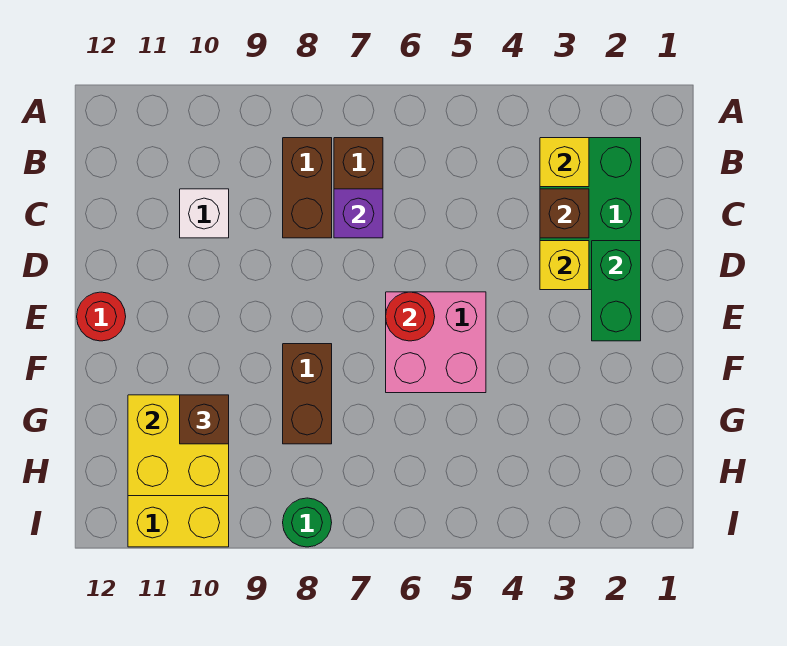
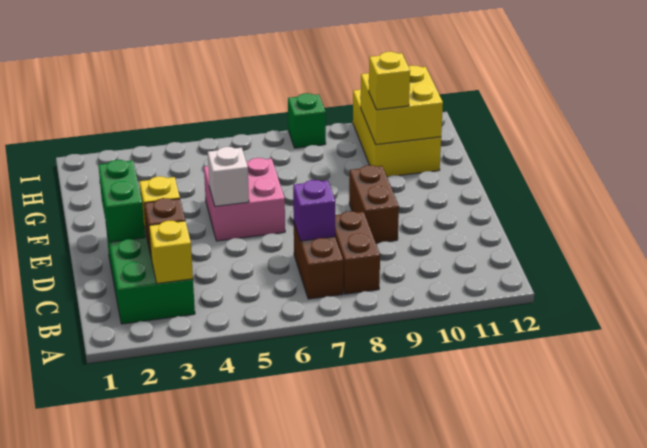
white 1x1 brick [180,189,229,238] -> white 1x1 brick moved to [208,147,249,206]
red 1x1 round brick [386,292,435,341] -> none
red 1x1 round brick [77,292,126,341] -> none
brown 1x2 brick [283,344,332,444] -> brown 1x2 brick moved to [349,165,399,243]
brown 1x1 brick [180,395,229,444] -> yellow 1x1 brick [369,52,410,110]
green 1x1 round brick [283,498,332,547] -> green 1x1 brick [288,93,326,148]

